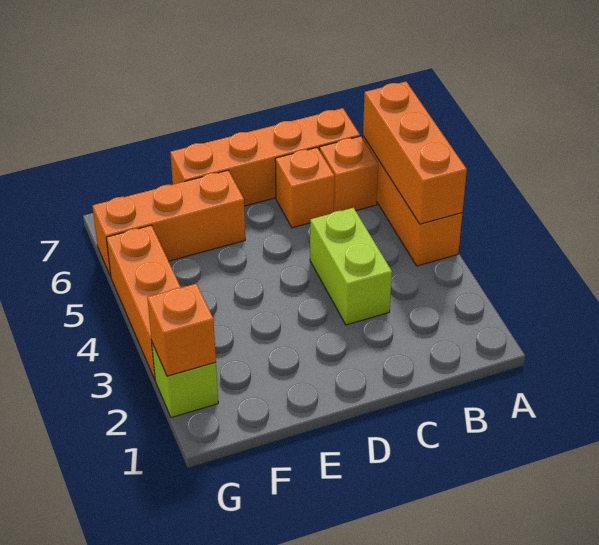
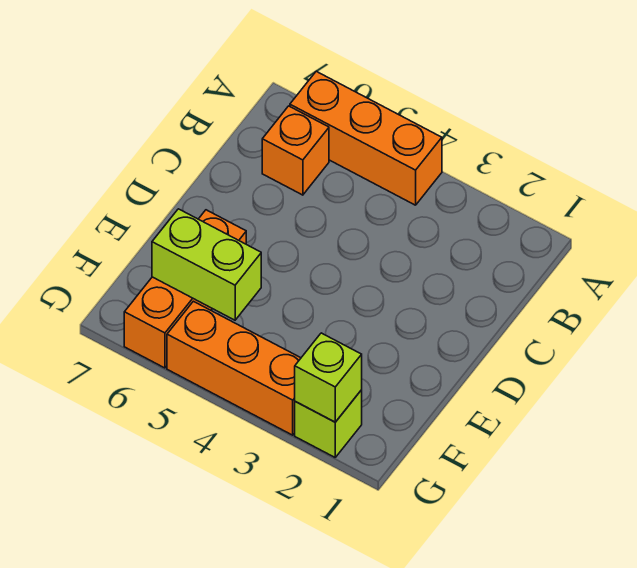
orange 1x3 brick [363,82,467,224] -> none
orange 1x4 brick [170,108,360,206] -> none
lime 1x2 brick [310,208,392,325] -> lime 1x2 brick moved to [152,209,261,320]
orange 1x1 brick [275,148,334,228] -> none
orange 1x1 brick [147,284,216,376] -> lime 1x1 brick [295,333,362,422]

